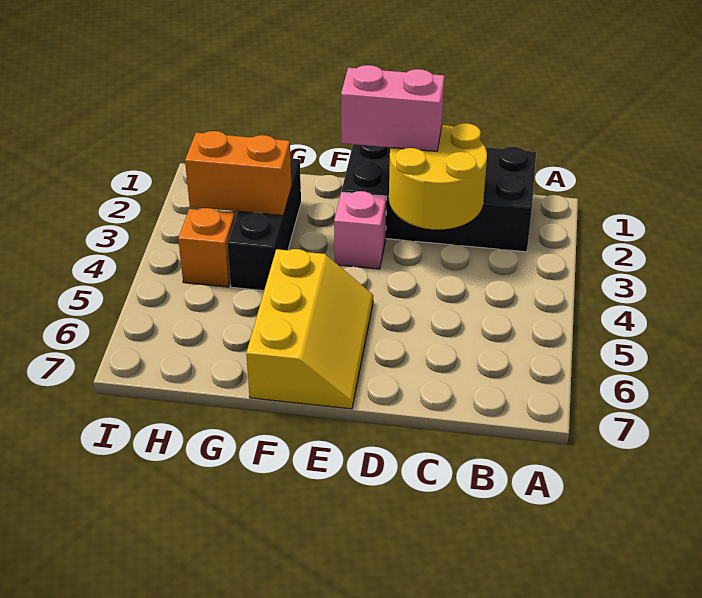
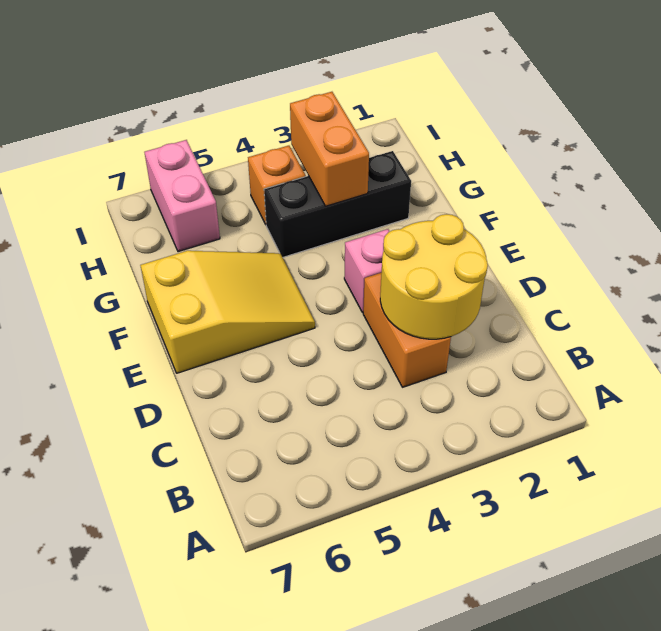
black 2x4 brick [342,144,536,252] -> none
none -> orange 1x2 brick [363,273,451,387]
pink 1x2 brick [341,65,445,151] -> pink 1x2 brick moved to [145,140,220,252]
yellow 2x3 slope [246,249,373,409] -> yellow 2x3 slope turned to [140,251,315,373]

